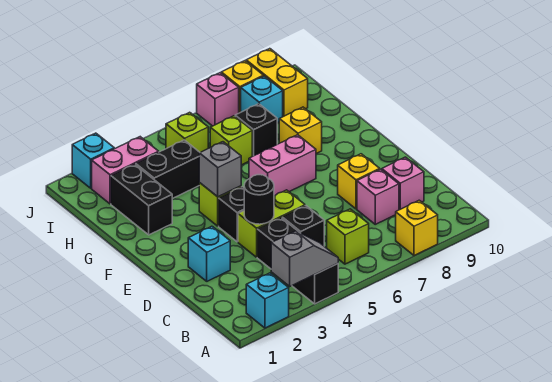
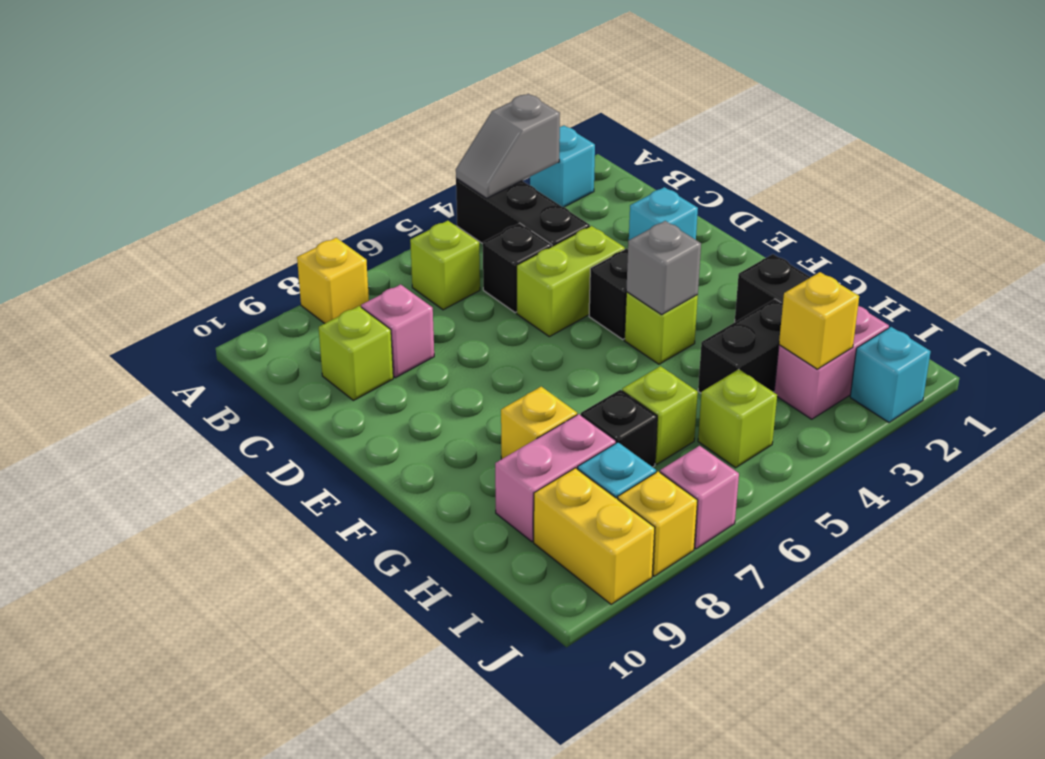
pink 1x1 brick [382,157,424,210] -> lime 1x1 brick [319,306,393,400]
black 1x1 round brick [244,175,274,224] -> none
yellow 1x1 brick [338,154,380,209] -> yellow 1x1 brick moved to [779,272,859,369]
pink 1x2 brick [249,135,316,196] -> pink 1x2 brick moved to [495,414,616,542]

